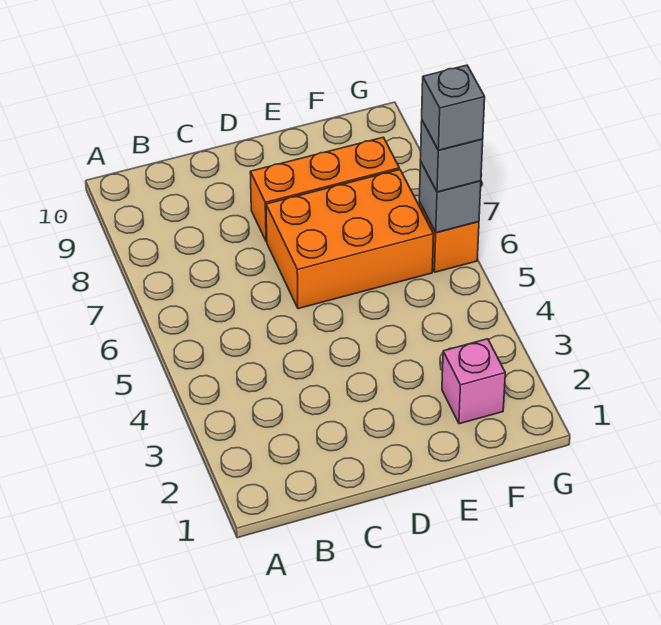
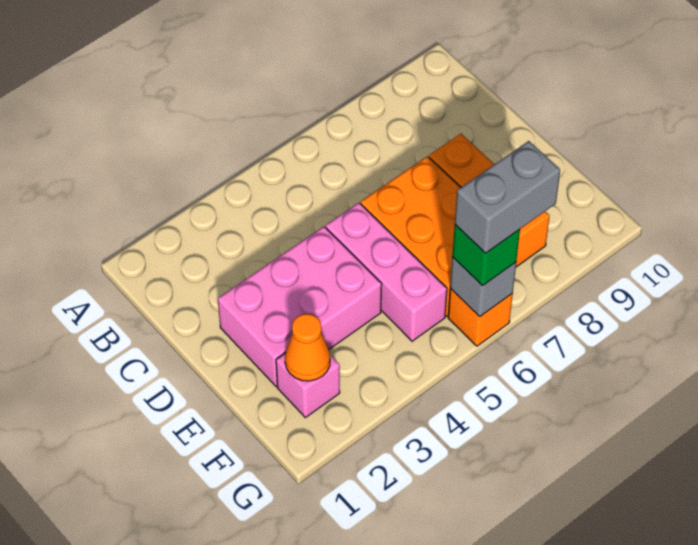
none -> pink 2x3 brick [218,227,382,387]
none -> pink 1x3 brick [326,203,447,341]
none -> orange 1x1 cone [285,314,330,381]
grey 1x1 brick [420,121,483,192] -> green 1x1 brick [452,225,520,286]
grey 1x1 brick [422,65,485,150] -> grey 1x2 brick [455,141,560,253]

